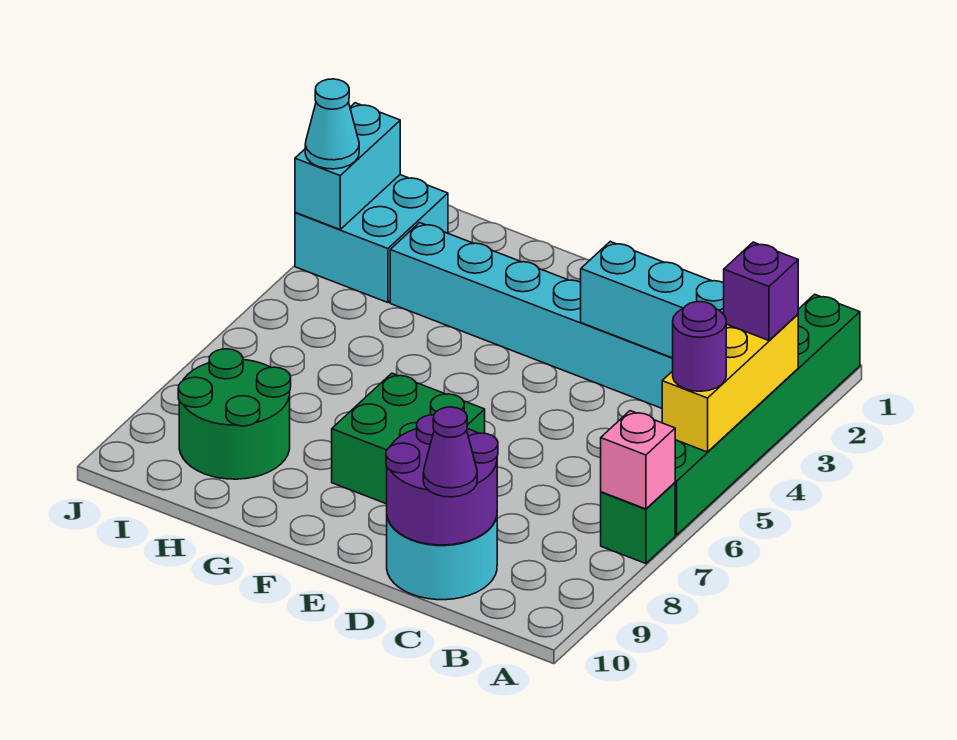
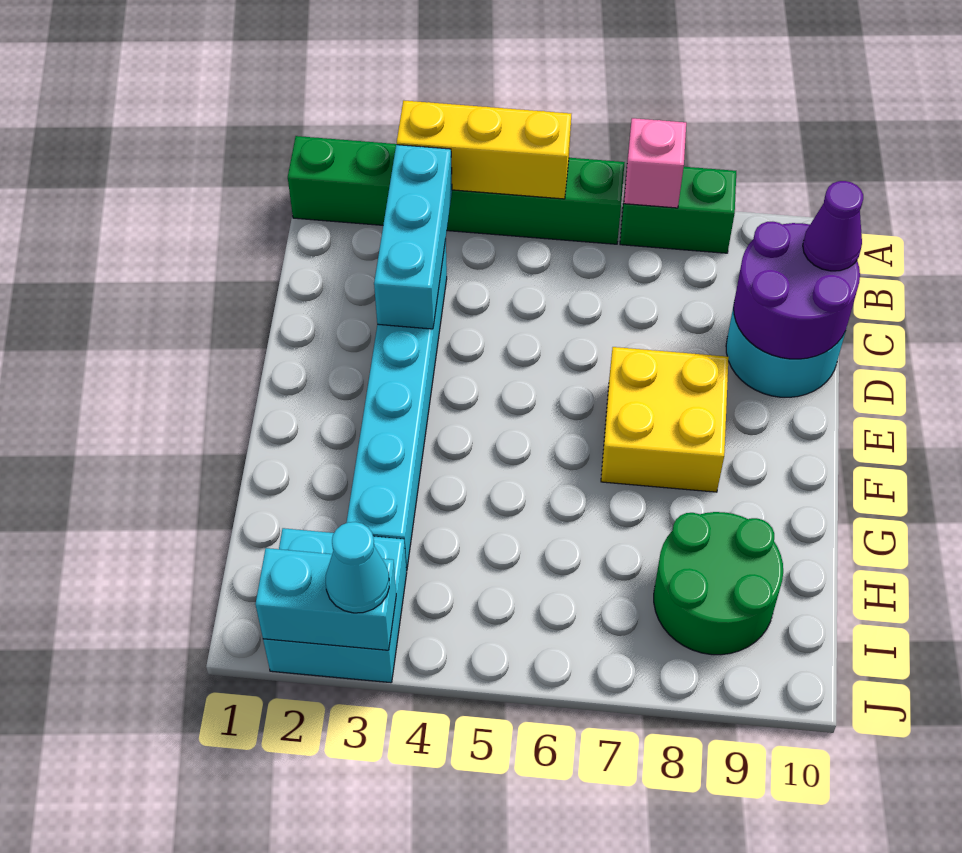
purple 1x1 brick [724,242,798,340] -> none
purple 1x1 round brick [673,302,726,391] -> none
green 1x1 brick [601,483,675,564] -> green 1x2 brick [620,167,736,253]
green 2x2 brick [332,373,485,504] -> yellow 2x2 brick [601,347,729,492]

